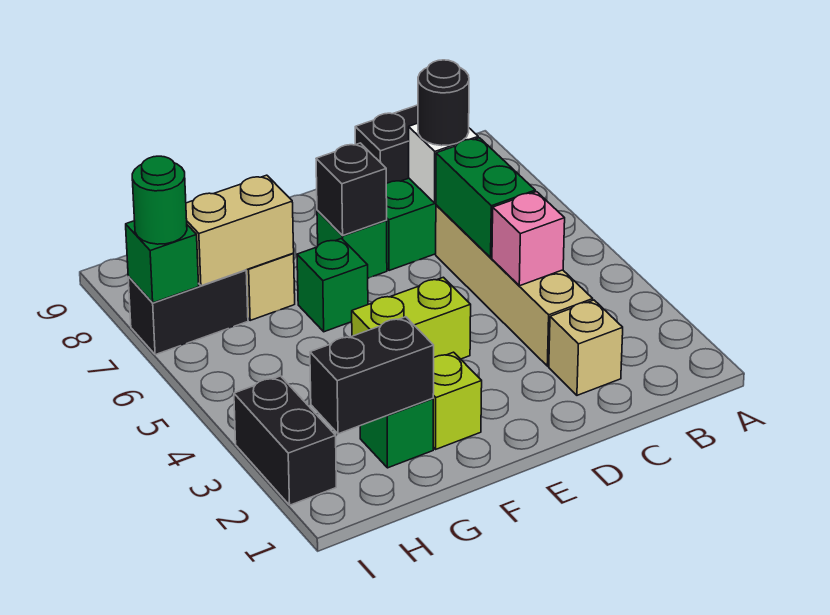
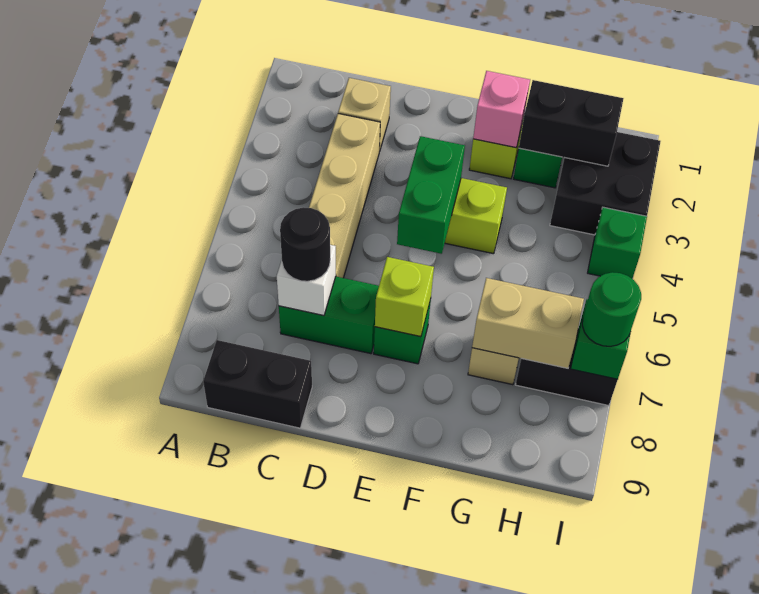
pink 1x1 brick [492,192,565,286] -> pink 1x1 brick moved to [473,71,530,148]
green 1x2 brick [436,138,535,258] -> green 1x2 brick moved to [397,136,465,254]
black 1x1 brick [316,143,387,235] -> lime 1x1 brick [375,257,434,337]
green 1x1 brick [297,239,368,332] -> green 1x1 brick moved to [588,207,647,279]
black 1x2 brick [234,376,336,505] -> black 2x2 brick [550,132,661,235]

